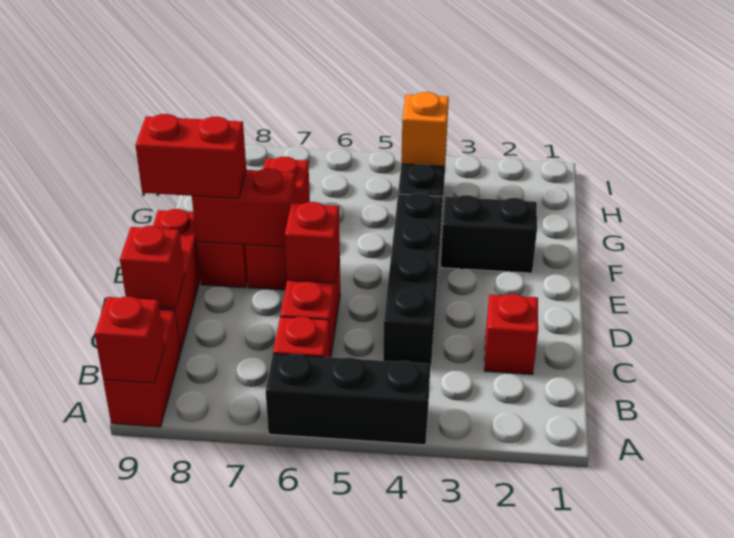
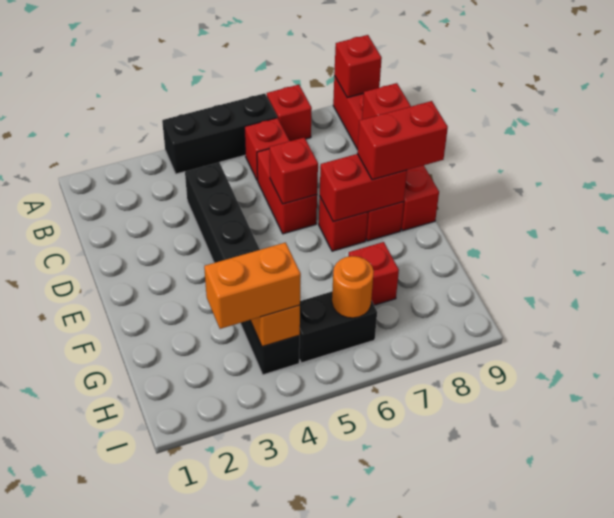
red 1x1 brick [484,294,538,375] -> red 1x1 brick moved to [267,85,312,141]
black 1x2 brick [441,195,537,273] -> black 1x2 brick moved to [299,292,377,363]
none -> orange 1x2 brick [204,243,301,329]
none -> orange 1x1 round brick [332,256,374,318]

